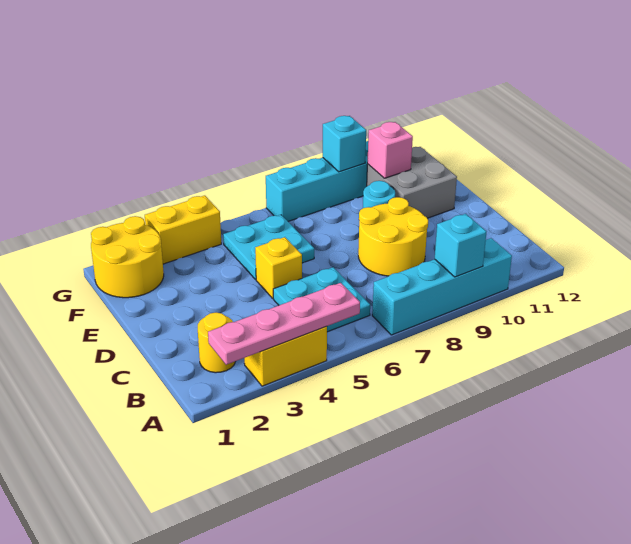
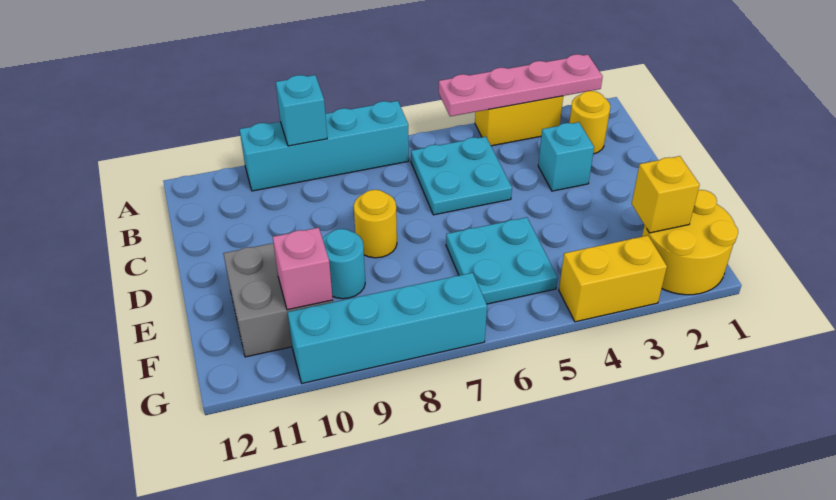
yellow 2x2 round brick [358,197,428,276] -> yellow 1x1 round brick [354,190,397,258]
yellow 1x1 brick [255,237,302,298] -> yellow 1x1 brick moved to [632,156,700,233]
cyan 1x1 brick [323,116,366,172] -> cyan 1x1 brick moved to [538,122,594,191]

